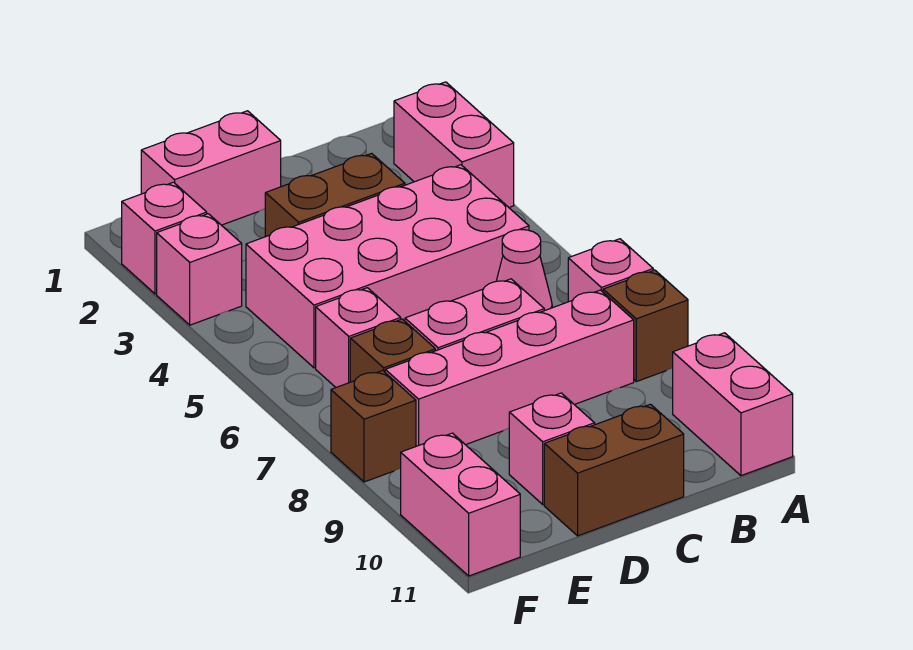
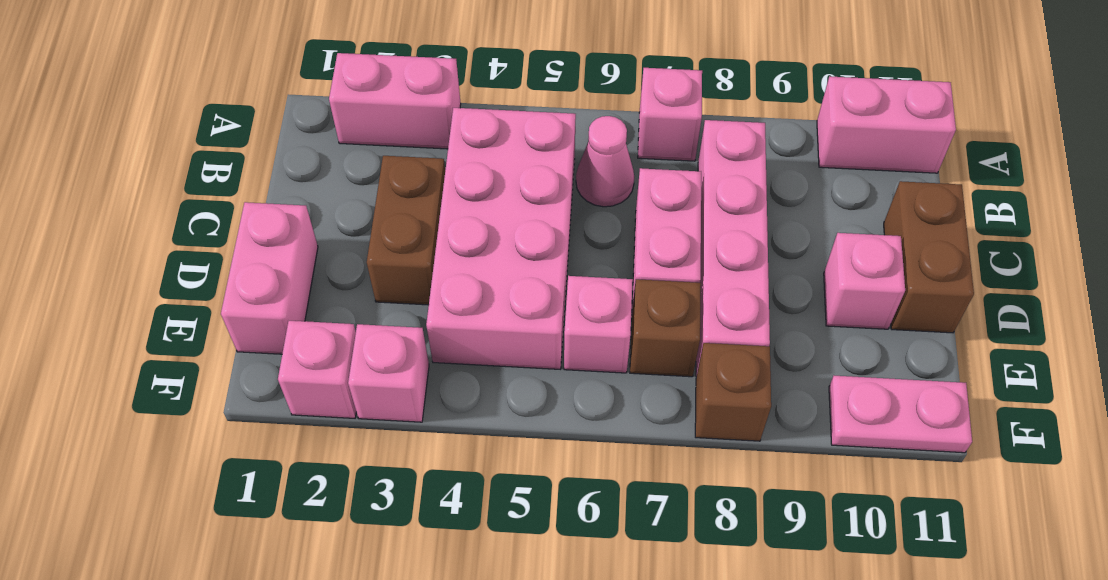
brown 1x1 brick [603,270,688,382] -> none
pink 1x2 brick [401,433,520,576] -> pink 1x2 plate [829,376,972,453]

